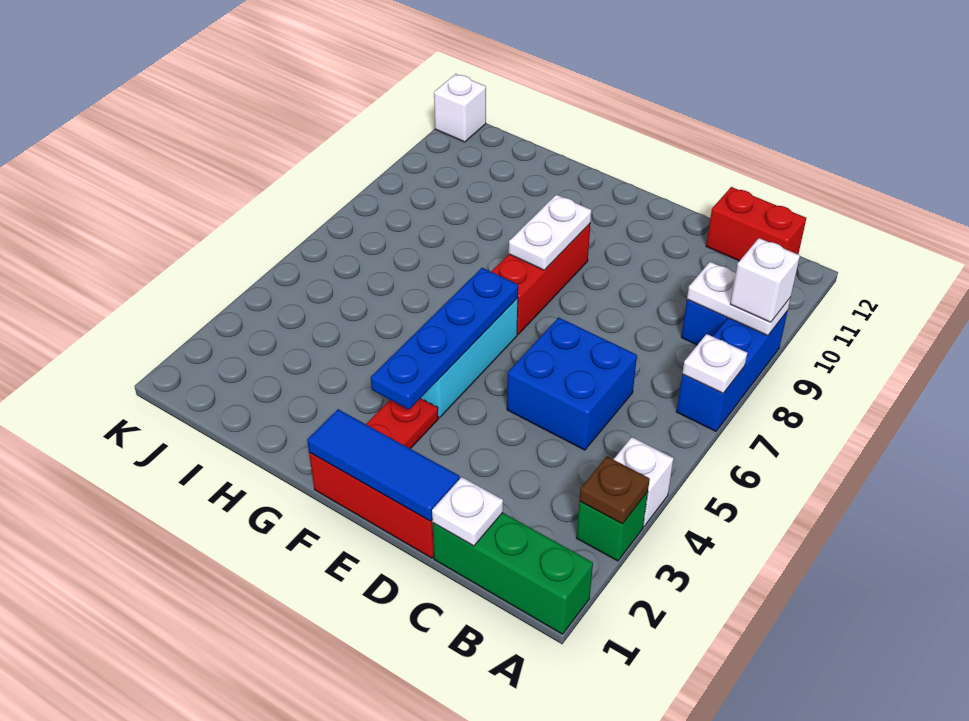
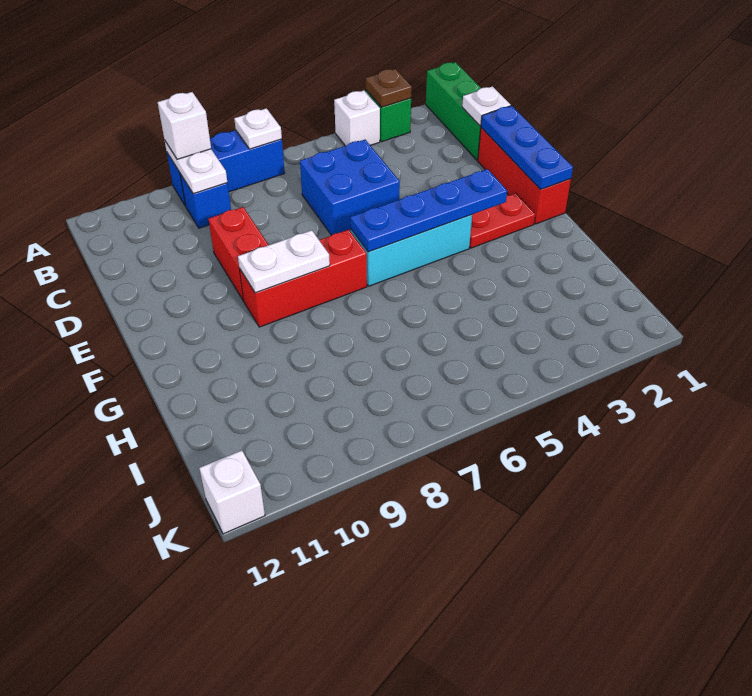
red 1x2 brick [706,187,806,261] -> red 1x2 brick moved to [209,207,268,301]
blue 1x3 tile [307,409,460,521] -> blue 1x3 plate [481,106,573,189]

